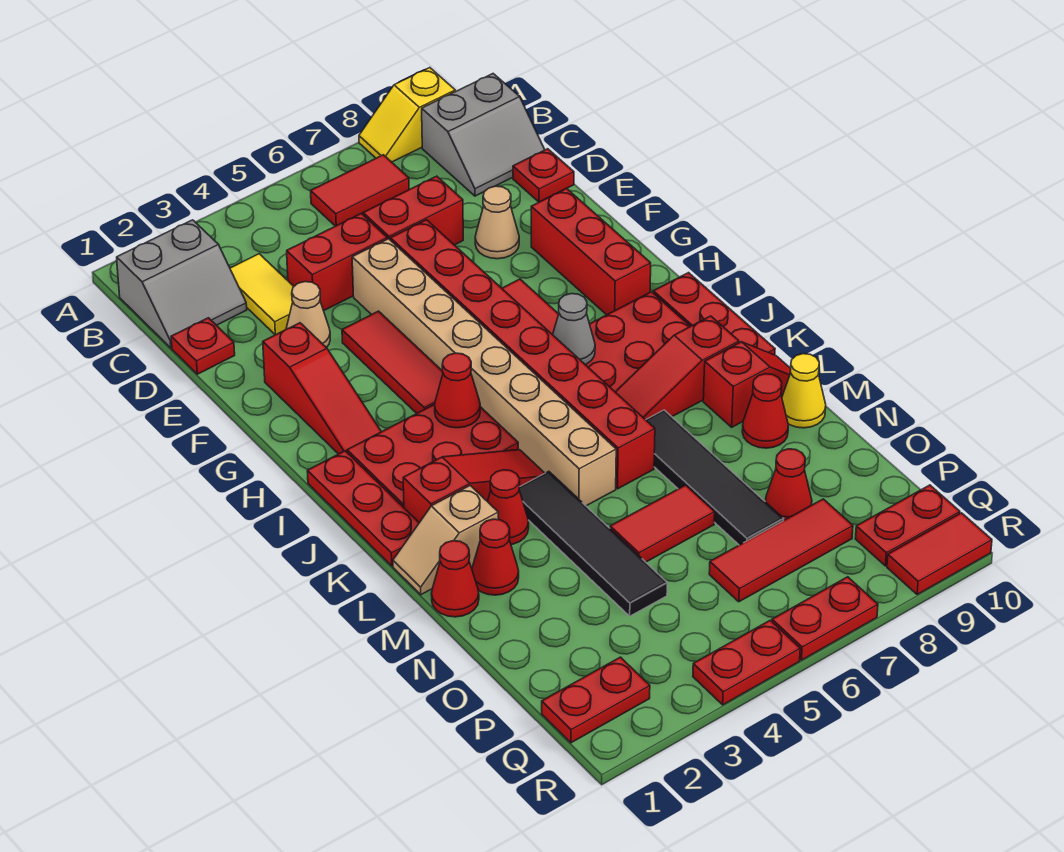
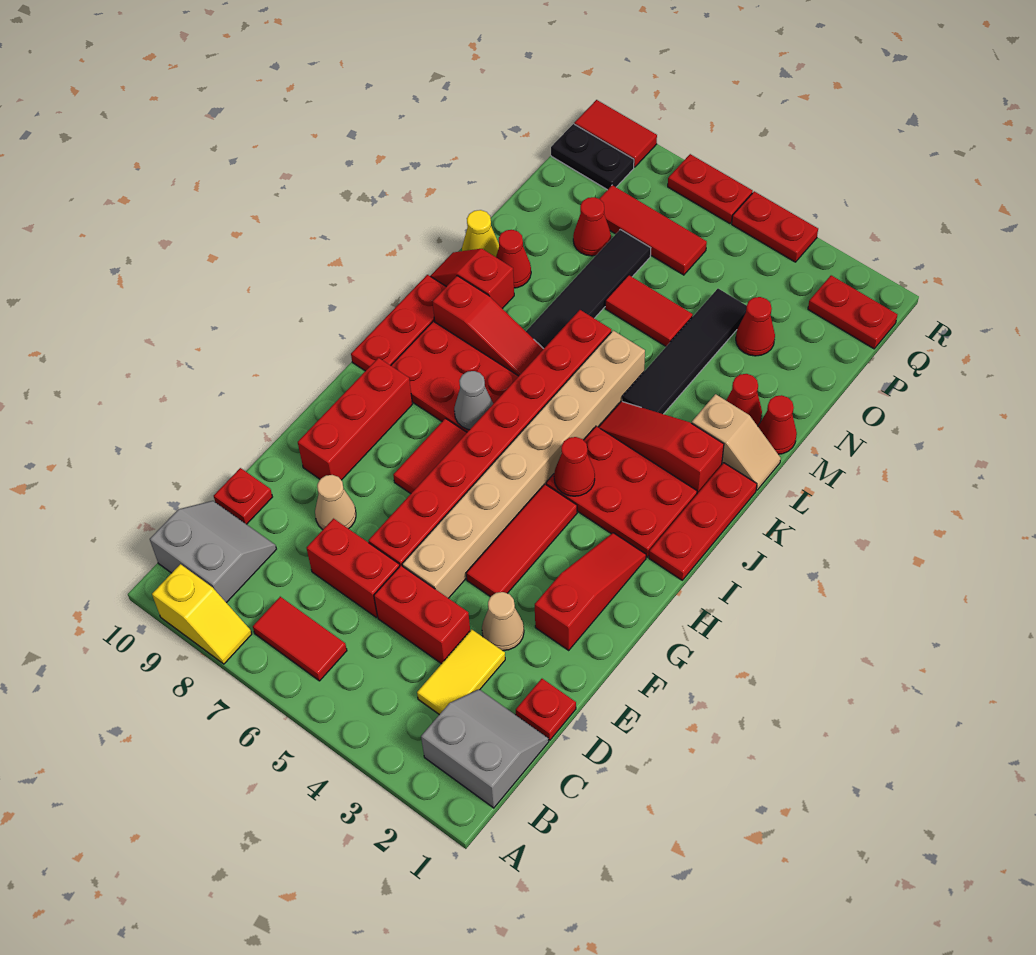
red 1x1 cone [487,470,529,545] -> red 1x1 cone moved to [736,297,775,356]
red 1x2 plate [855,485,960,566] -> black 1x2 plate [551,124,634,190]

